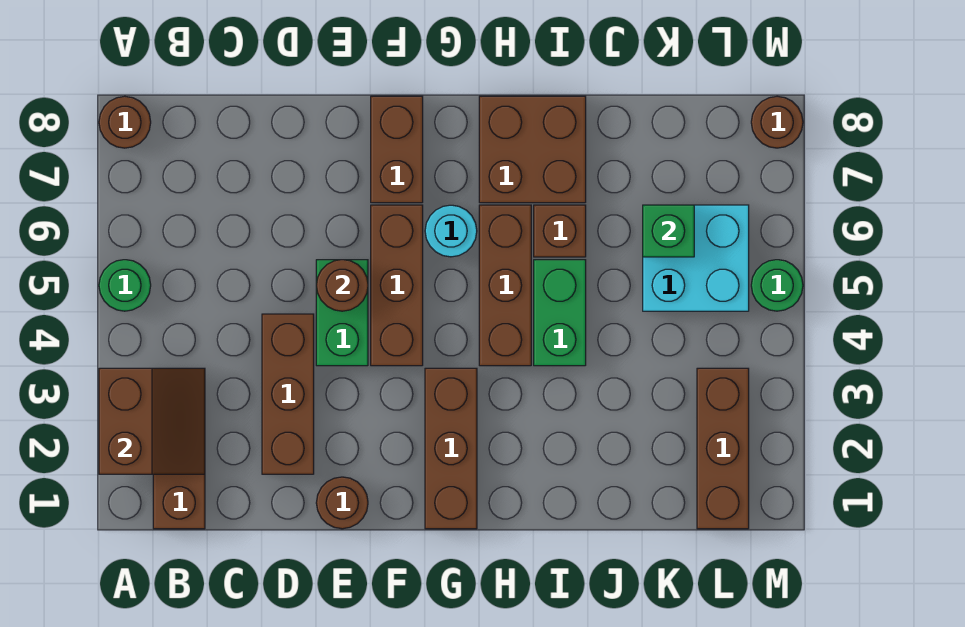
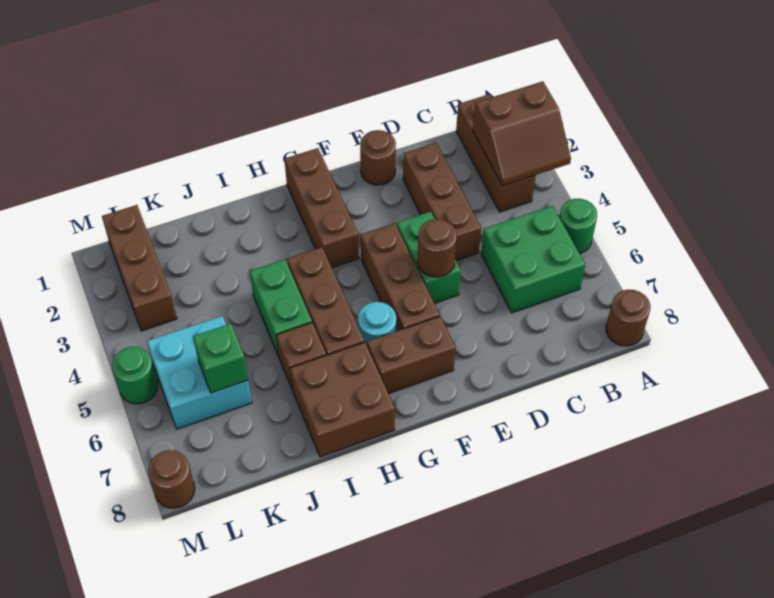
brown 2x2 slope [99,368,205,474] -> brown 2x2 slope turned to [473,81,571,186]
none -> green 2x2 brick [481,206,585,313]
brown 1x2 brick [371,96,423,203] -> brown 1x2 brick turned to [367,316,456,394]

